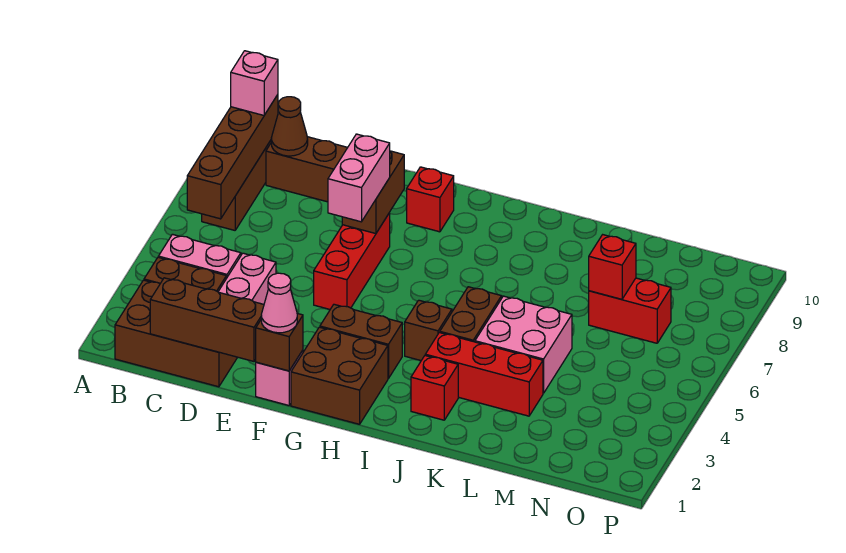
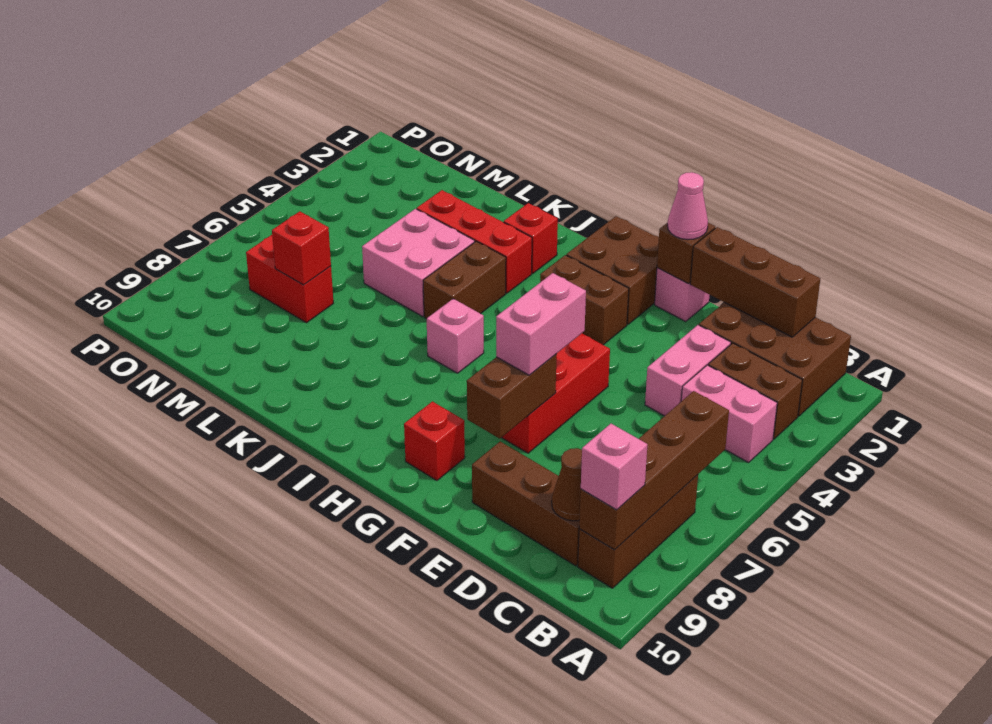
brown 1x1 brick [405,300,452,360] -> none
none -> pink 1x1 brick [427,299,484,373]

